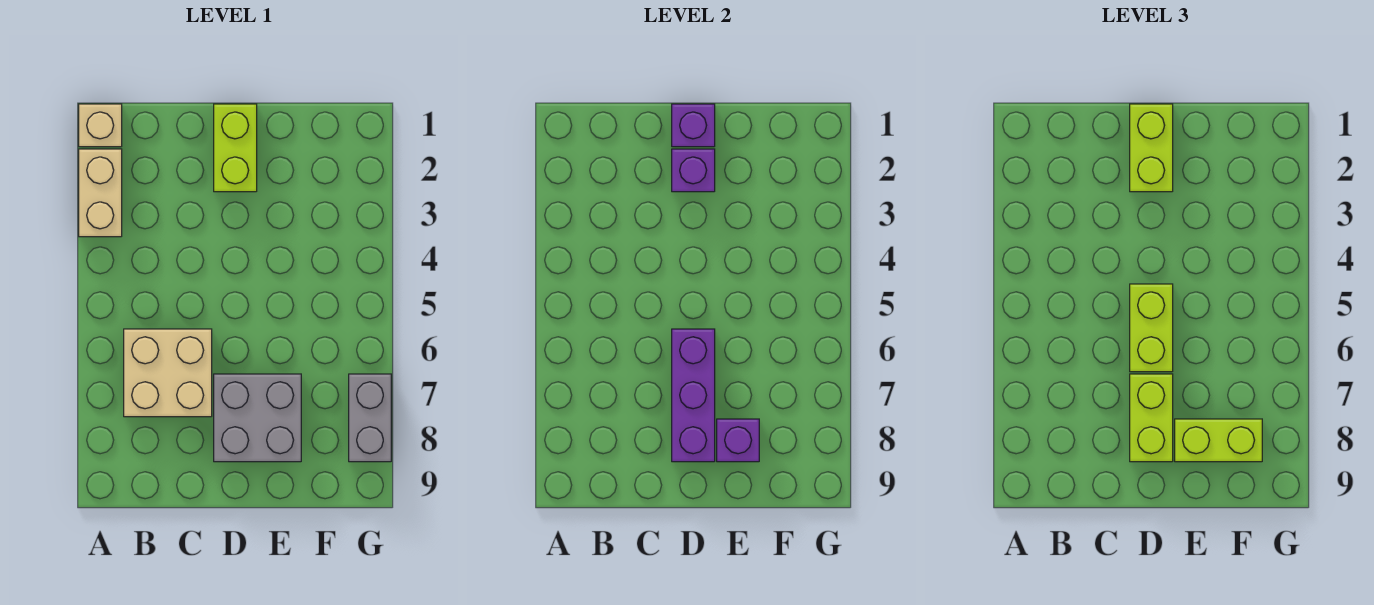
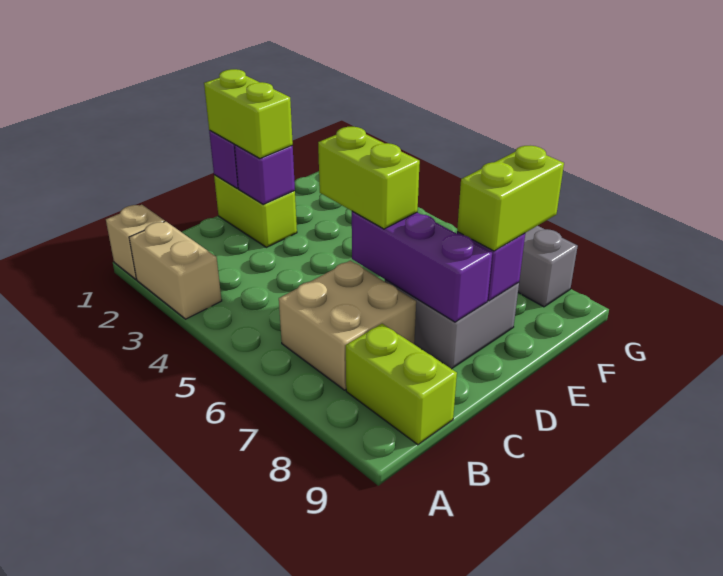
lime 1x2 brick [1130,374,1173,462] -> lime 1x2 brick moved to [346,324,457,445]

